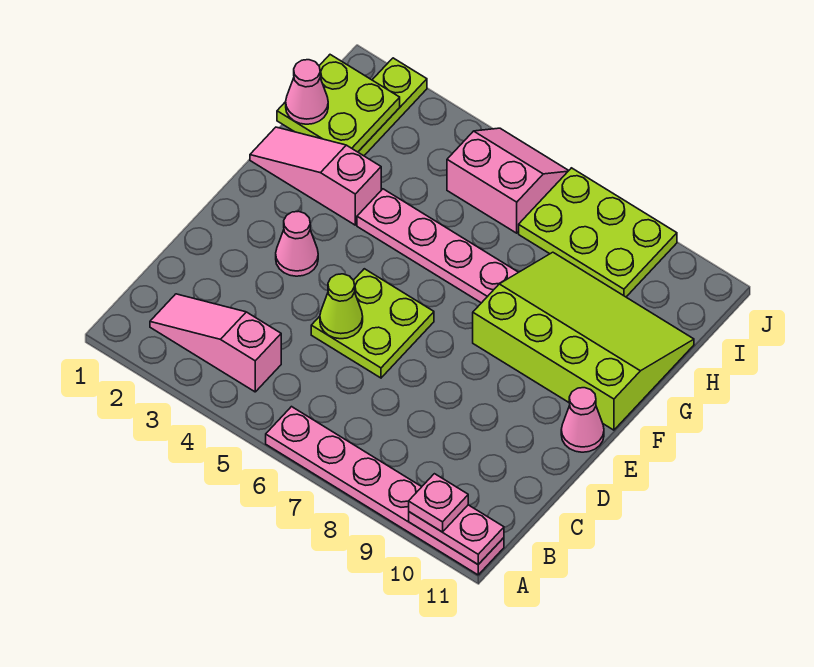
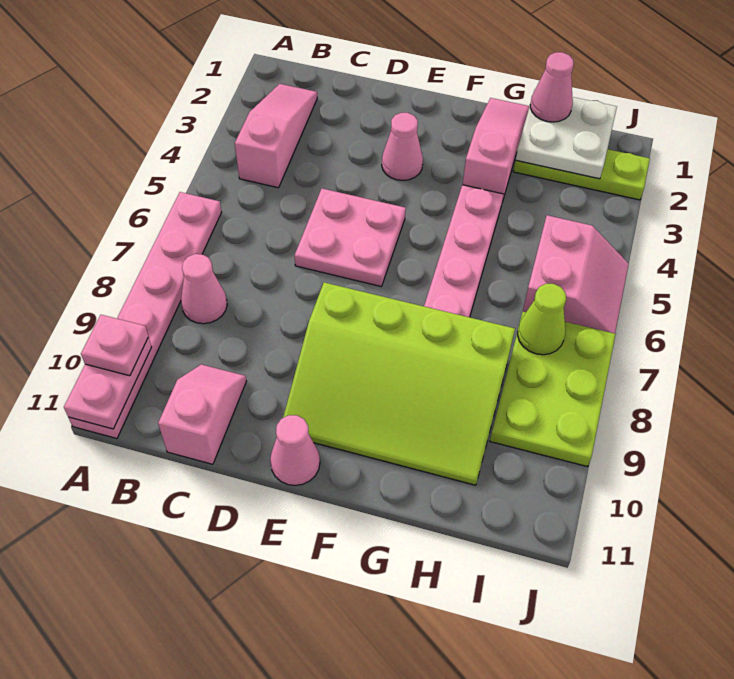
none -> pink 1x1 cone [181,254,227,324]
none -> pink 1x2 slope [158,364,246,464]
lime 2x2 plate [311,269,434,378] -> pink 2x2 plate [295,189,406,286]
lime 1x1 cone [320,274,363,339] -> lime 1x1 cone moved to [518,284,566,355]
lime 3x4 slope [473,252,694,430] -> lime 3x4 slope turned to [283,282,515,485]
lime 2x2 plate [277,55,400,152] -> white 2x2 plate [516,89,617,179]

